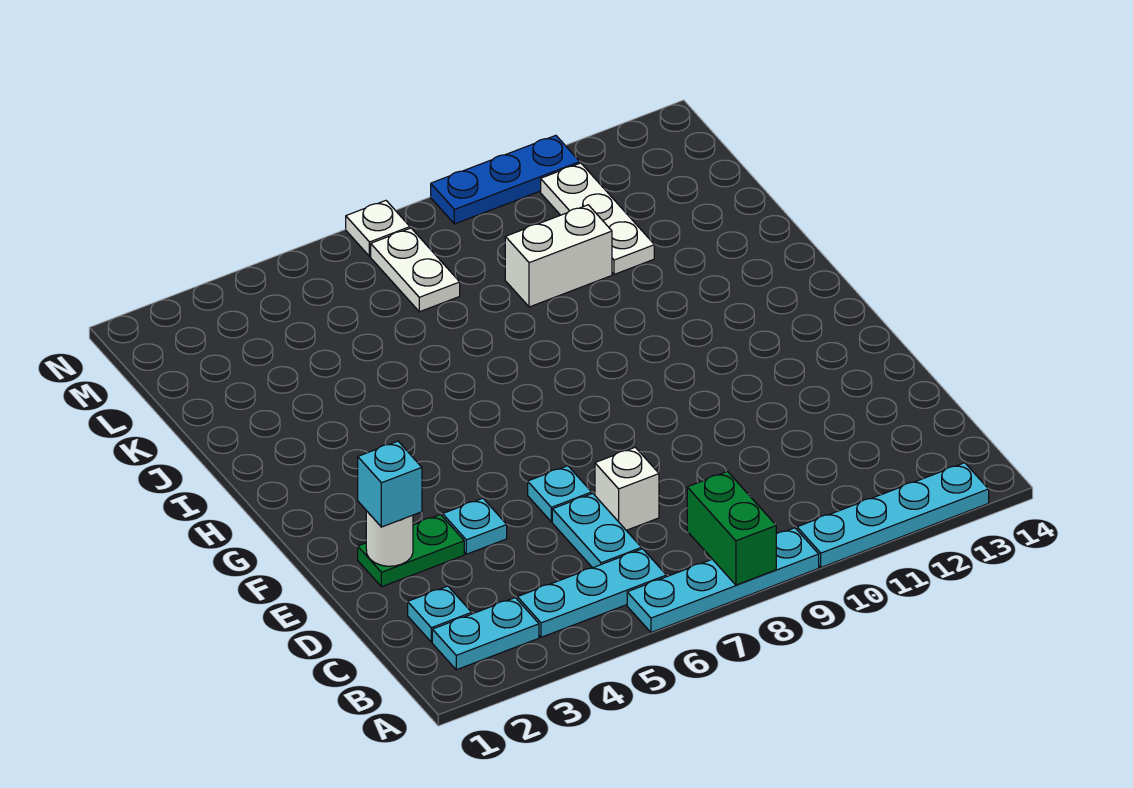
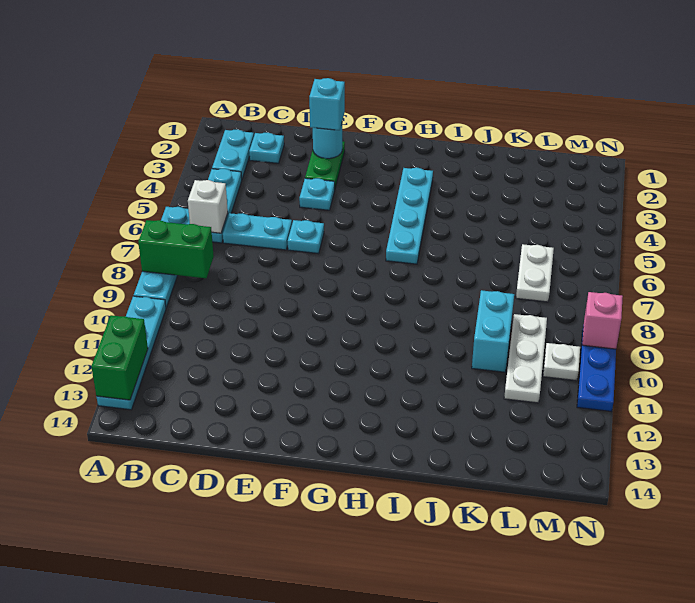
none -> green 1x2 brick [91,315,148,400]
white 1x1 brick [595,447,659,530] -> white 1x1 brick moved to [188,180,228,233]
white 1x1 round brick [366,511,413,566] -> cyan 1x1 round brick [313,124,342,159]
none -> cyan 1x4 plate [386,168,433,264]
white 1x2 brick [505,205,612,307] -> cyan 1x2 brick [472,290,514,372]
white 1x3 plate [541,163,654,274] -> white 1x3 plate turned to [504,314,547,403]
white 1x2 plate [371,228,460,312] -> white 1x2 plate turned to [516,244,554,302]
white 1x1 plate [346,201,410,256] -> white 1x1 plate moved to [543,343,580,381]
none -> pink 1x1 brick [582,292,623,349]

